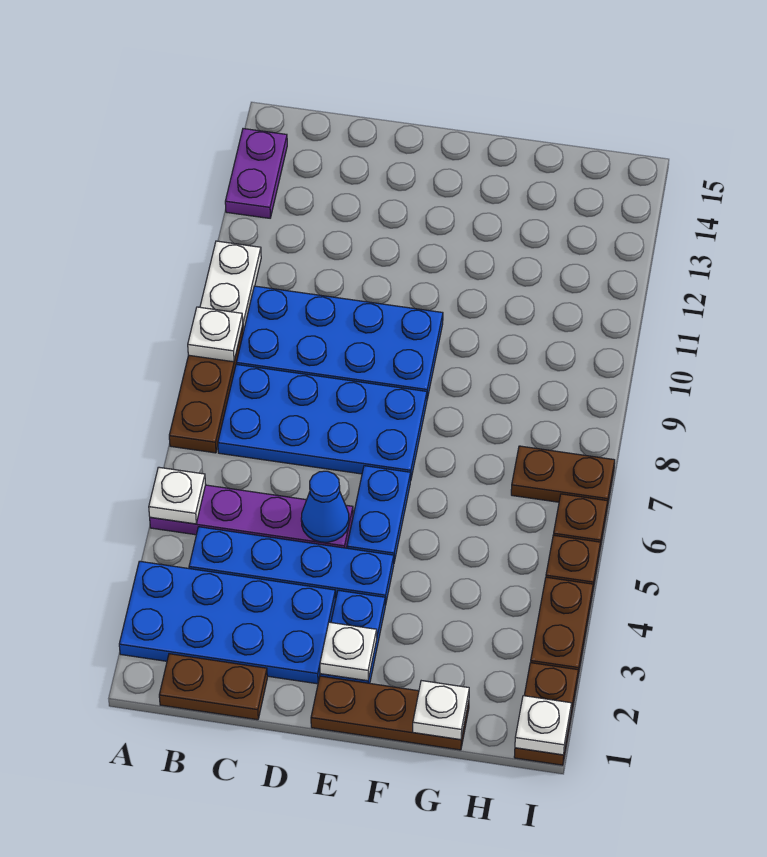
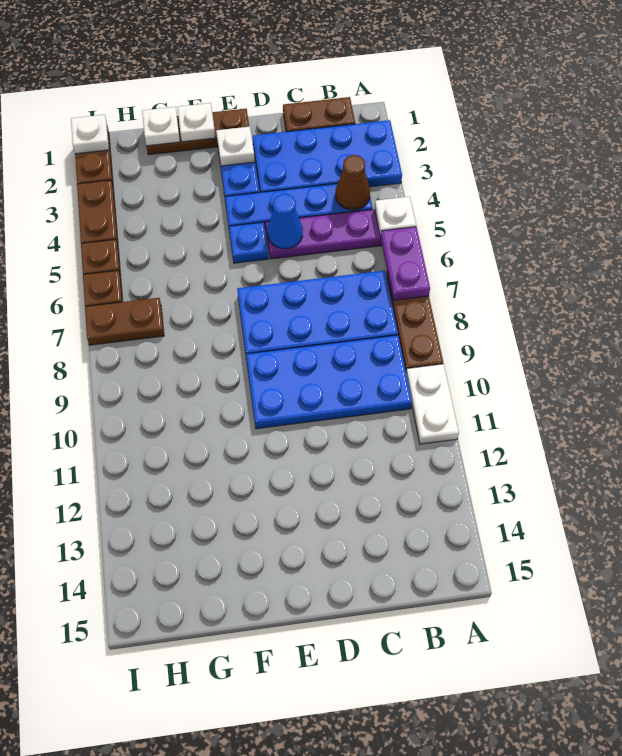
white 1x1 plate [188,307,243,362] -> white 1x1 plate moved to [178,103,215,142]
purple 1x2 plate [225,129,287,218] -> purple 1x2 plate moved to [381,227,430,300]
none -> brown 1x1 cone [336,155,370,210]
blue 1x2 plate [347,466,411,562] -> blue 1x1 plate [229,222,269,263]

